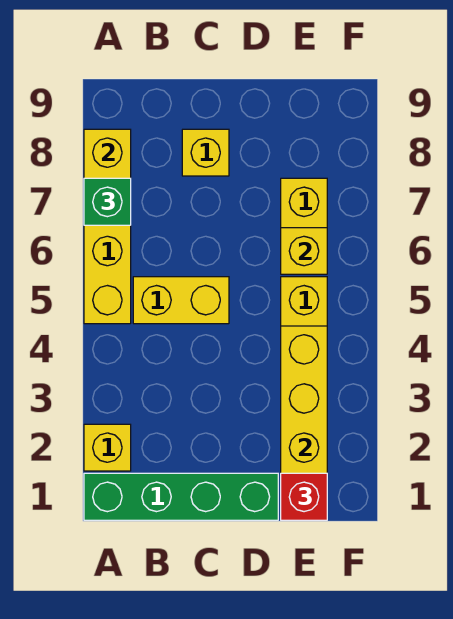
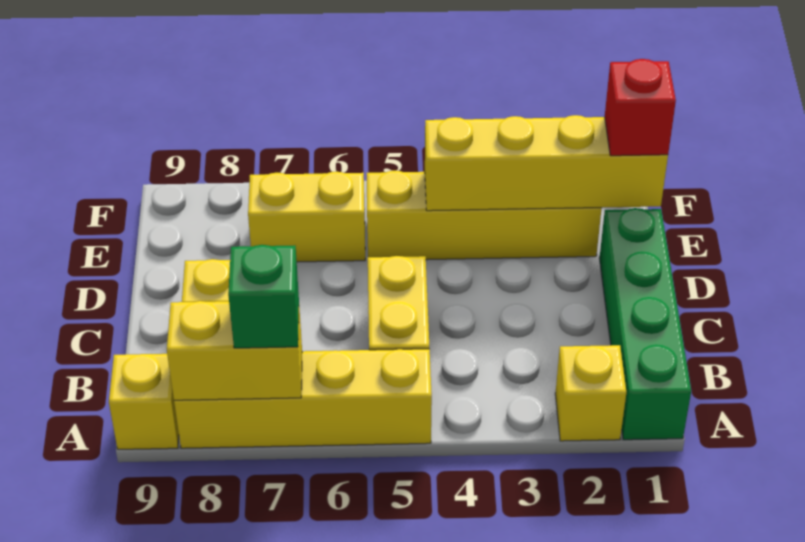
yellow 1x1 brick [281,228,327,274] -> yellow 1x1 brick moved to [109,354,179,449]

